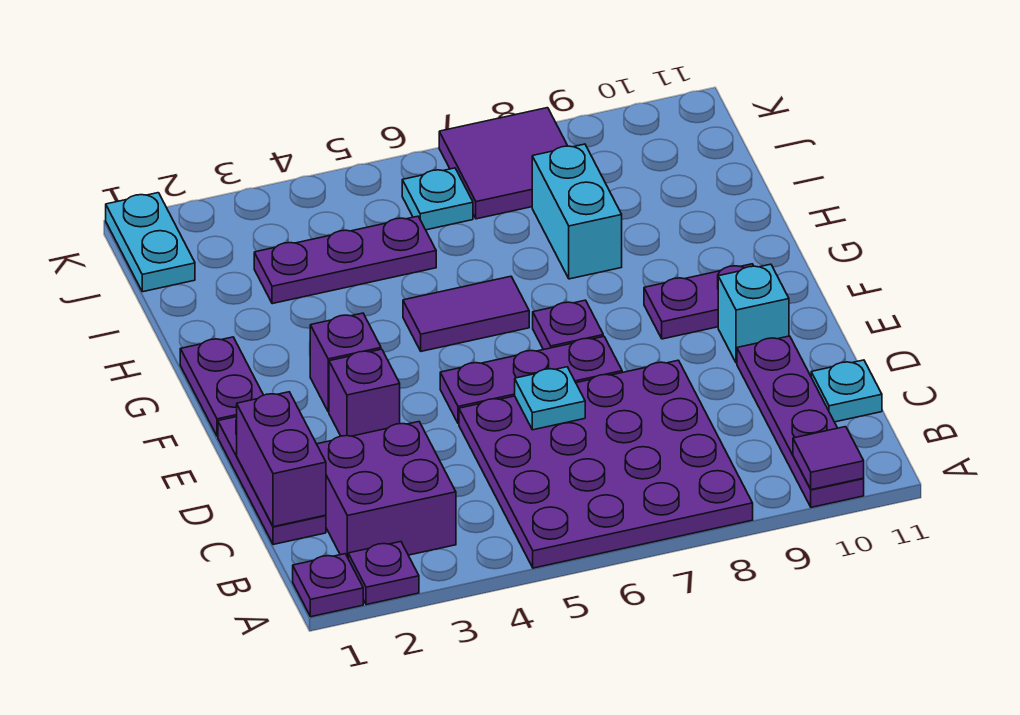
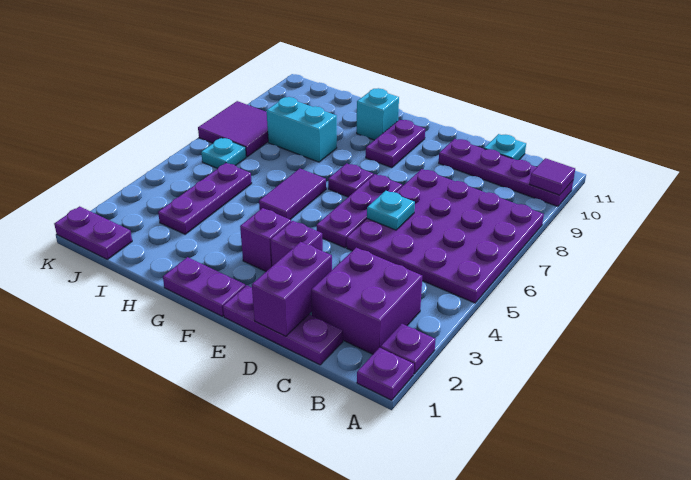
purple 1x2 brick [237,392,326,527] -> purple 1x2 brick turned to [252,242,332,336]
cyan 1x1 brick [718,264,789,363] -> cyan 1x1 brick moved to [357,88,399,140]
cyan 1x2 plate [106,193,195,292] -> purple 1x2 plate [54,206,132,259]

